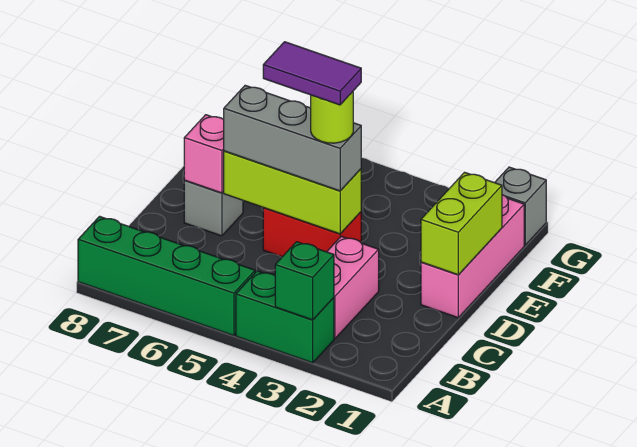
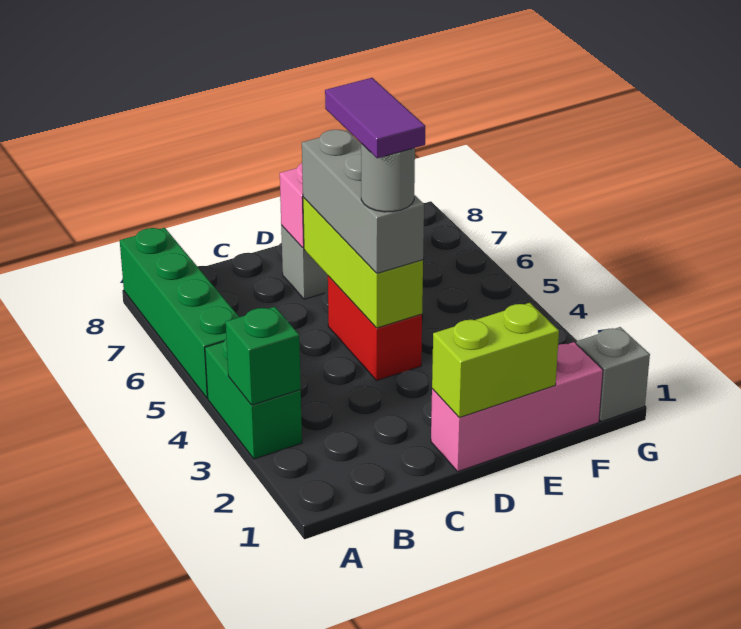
pink 1x2 brick [327,236,379,339] -> none
lime 1x1 round brick [311,92,353,143] -> grey 1x1 round brick [361,143,415,212]

